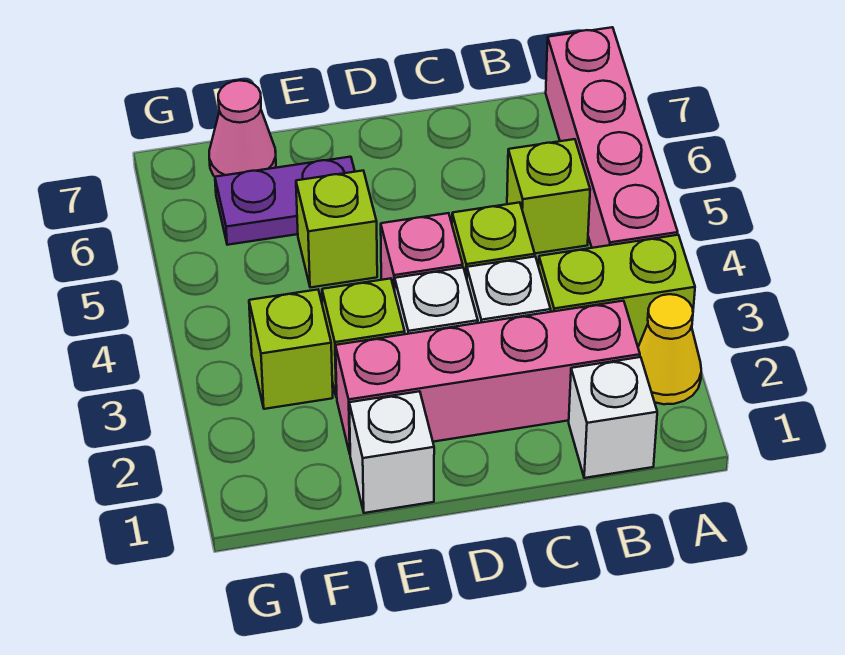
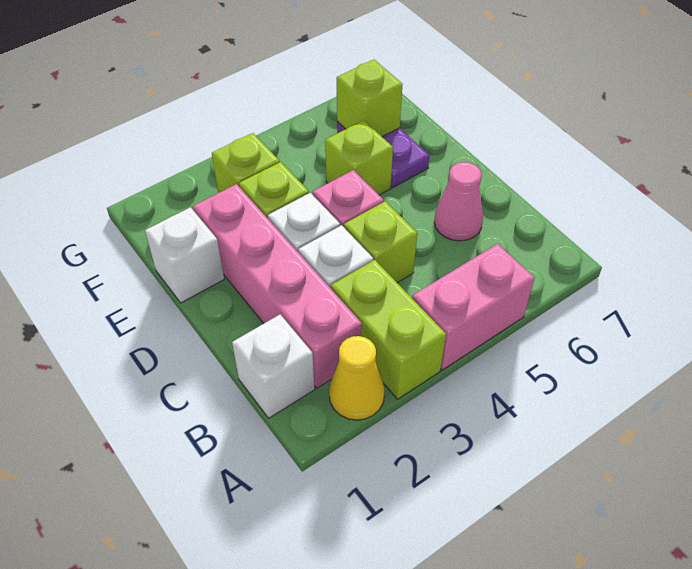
pink 1x4 brick [546,27,678,248] -> pink 1x2 brick [412,244,534,370]
lime 1x1 brick [507,139,590,253] -> lime 1x1 brick moved to [337,60,403,137]
pink 1x1 cone [209,80,276,177] -> pink 1x1 cone moved to [434,162,483,241]

